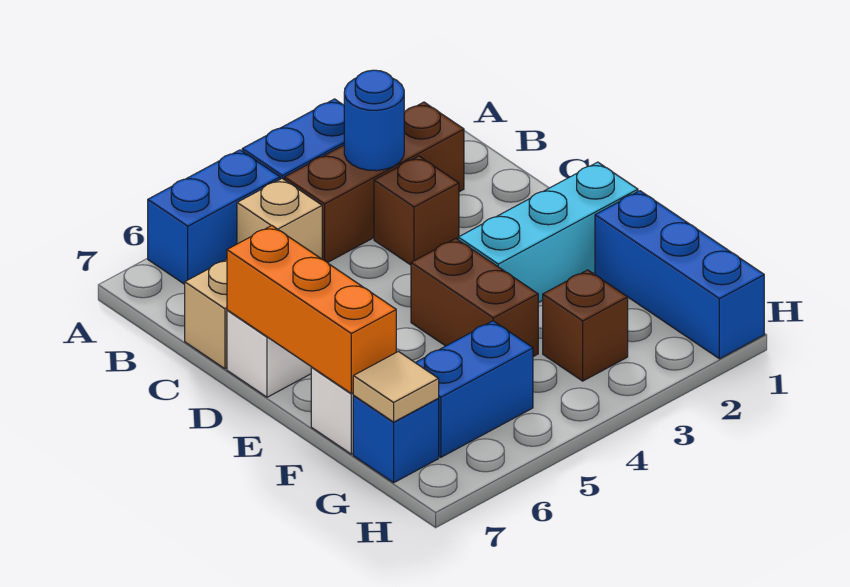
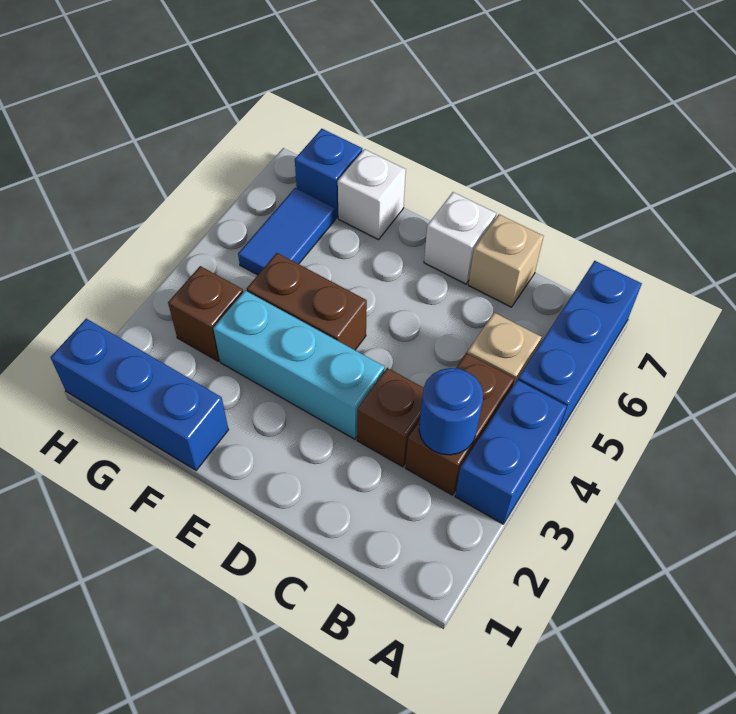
blue 1x2 brick [148,150,280,284] -> blue 1x3 brick [518,261,642,435]
brown 1x3 brick [284,102,464,263] -> brown 1x2 brick [405,353,515,495]
orange 1x3 brick [227,226,396,394] -> none
cyan 1x3 brick [458,162,638,303] -> cyan 1x3 brick turned to [213,291,385,439]
blue 1x2 brick [415,321,533,457] -> blue 1x2 tile [238,188,335,275]
tan 1x1 tile [353,352,439,422] -> none

